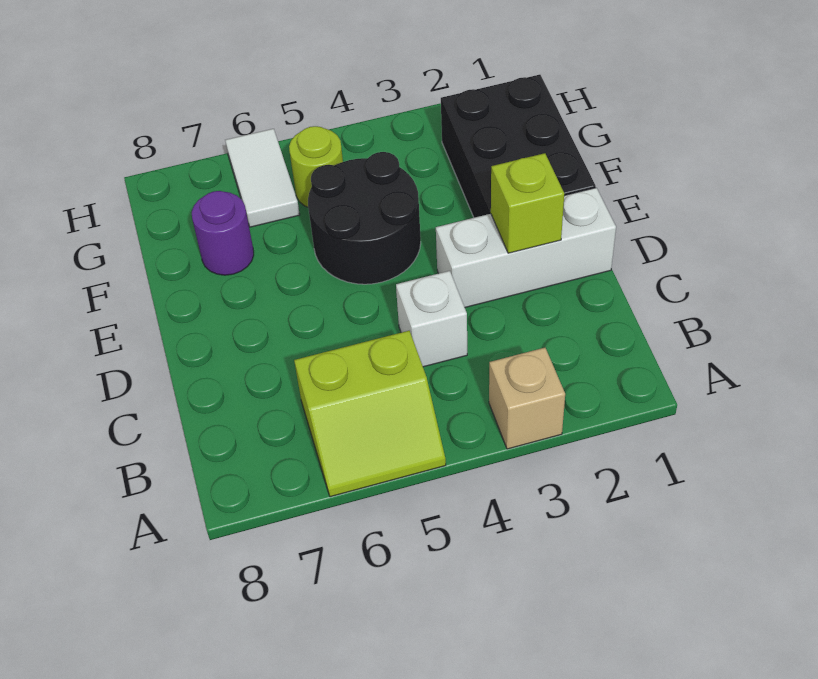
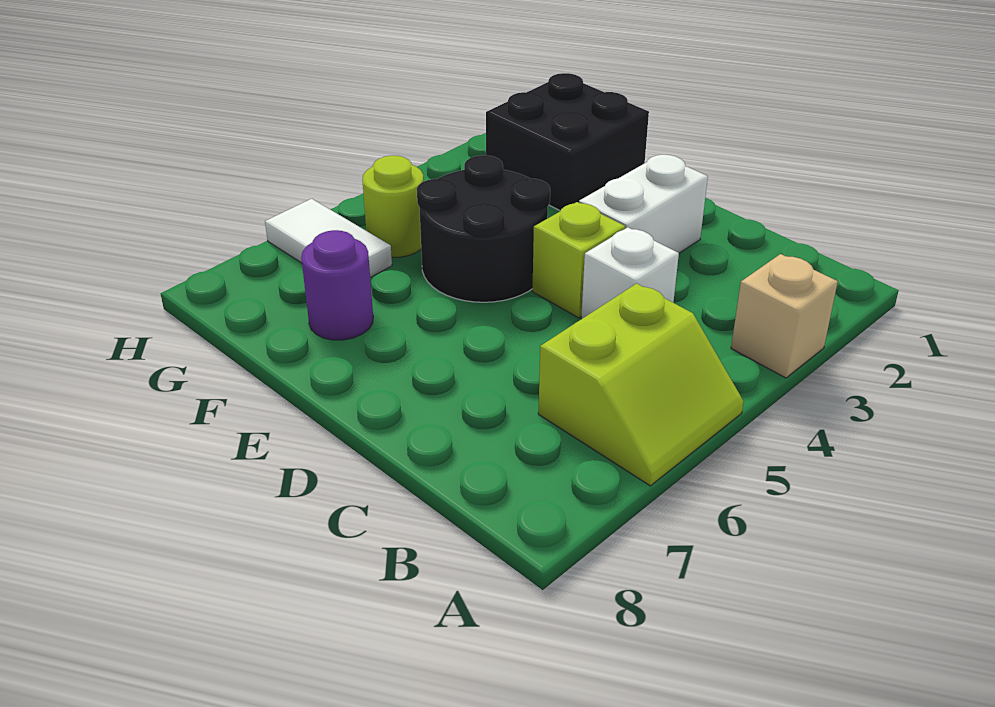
white 1x3 brick [436,188,616,307] -> white 1x2 brick [579,155,708,253]
lime 1x1 brick [491,153,564,253] -> lime 1x1 brick moved to [532,202,625,318]
black 2x3 brick [441,75,596,218] -> black 2x2 brick [486,73,649,211]

